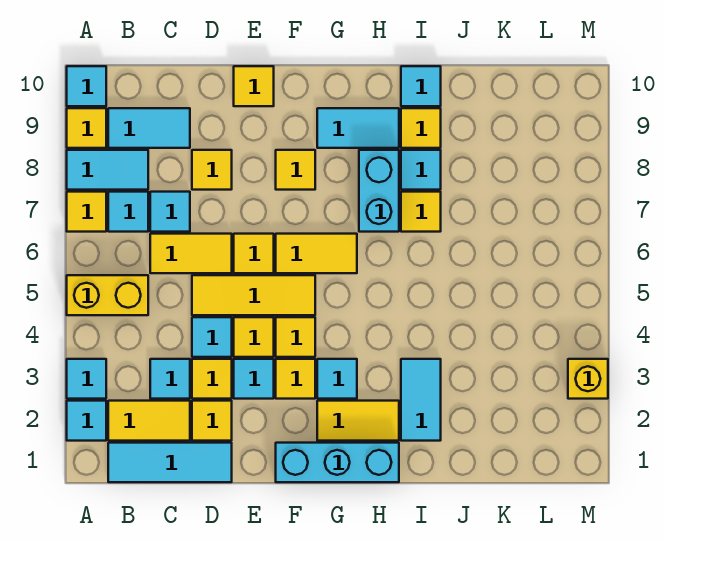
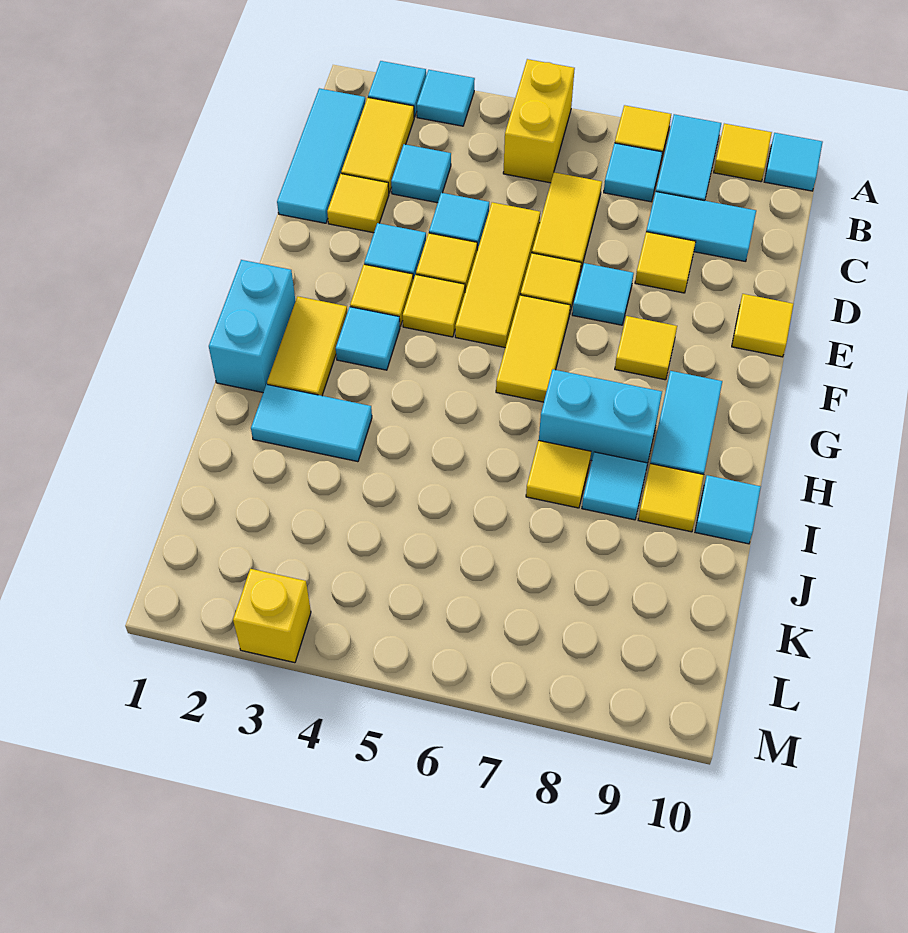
cyan 1x2 tile [108,108,190,148] -> cyan 1x2 tile turned to [646,192,756,262]
cyan 1x1 tile [150,192,190,232] -> cyan 1x1 tile moved to [572,263,634,325]
yellow 1x1 tile [192,359,232,399] -> none
cyan 1x3 brick [276,443,399,482] -> cyan 1x2 brick [209,260,295,392]

